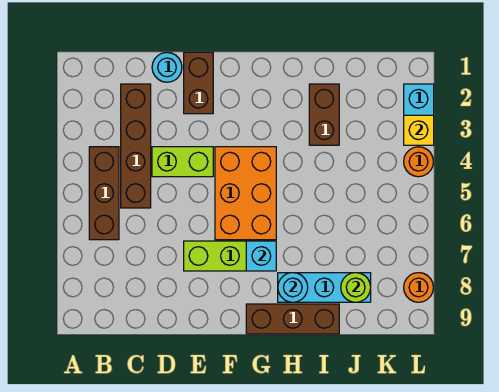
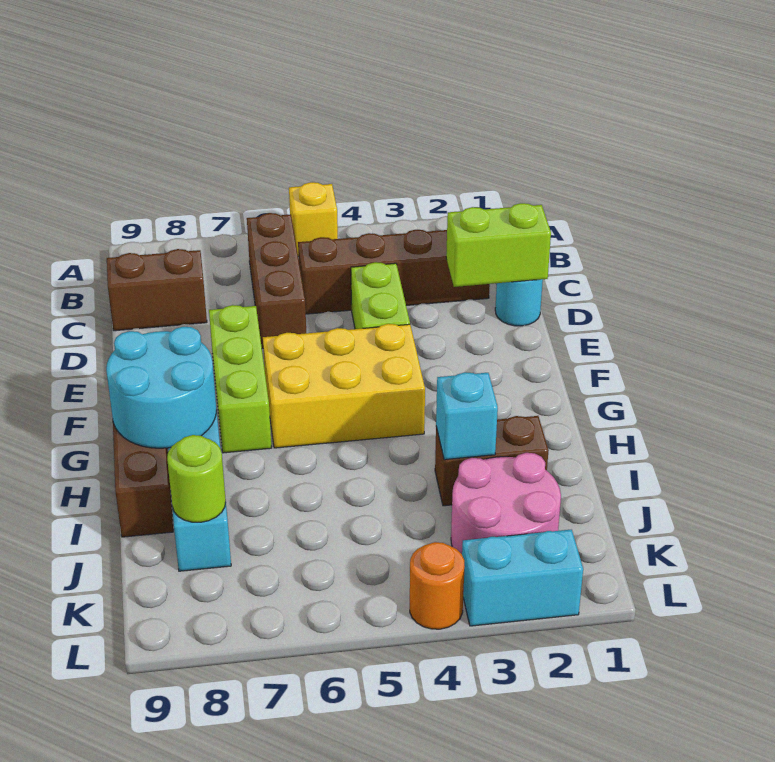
brown 1x3 brick [89,147,119,240] -> brown 1x3 brick turned to [247,213,306,349]
none -> lime 1x2 brick [446,203,551,287]
brown 1x2 brick [184,52,213,114] -> brown 1x2 brick moved to [107,249,207,331]
orange 2x3 brick [215,147,276,240] -> yellow 2x3 brick [263,324,425,448]
cyan 1x1 brick [246,241,276,271] -> cyan 1x1 brick moved to [436,372,498,460]
cyan 1x1 round brick [278,273,308,302] -> cyan 2x2 round brick [106,327,216,448]
none -> pink 2x2 round brick [451,453,561,554]
yellow 1x1 brick [404,115,434,145] -> yellow 1x1 brick moved to [289,182,338,257]
orange 1x1 round brick [404,273,433,302] -> none

